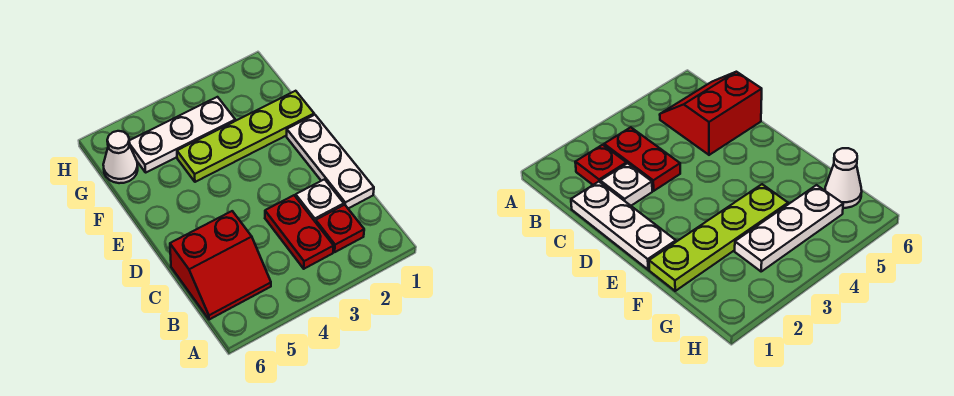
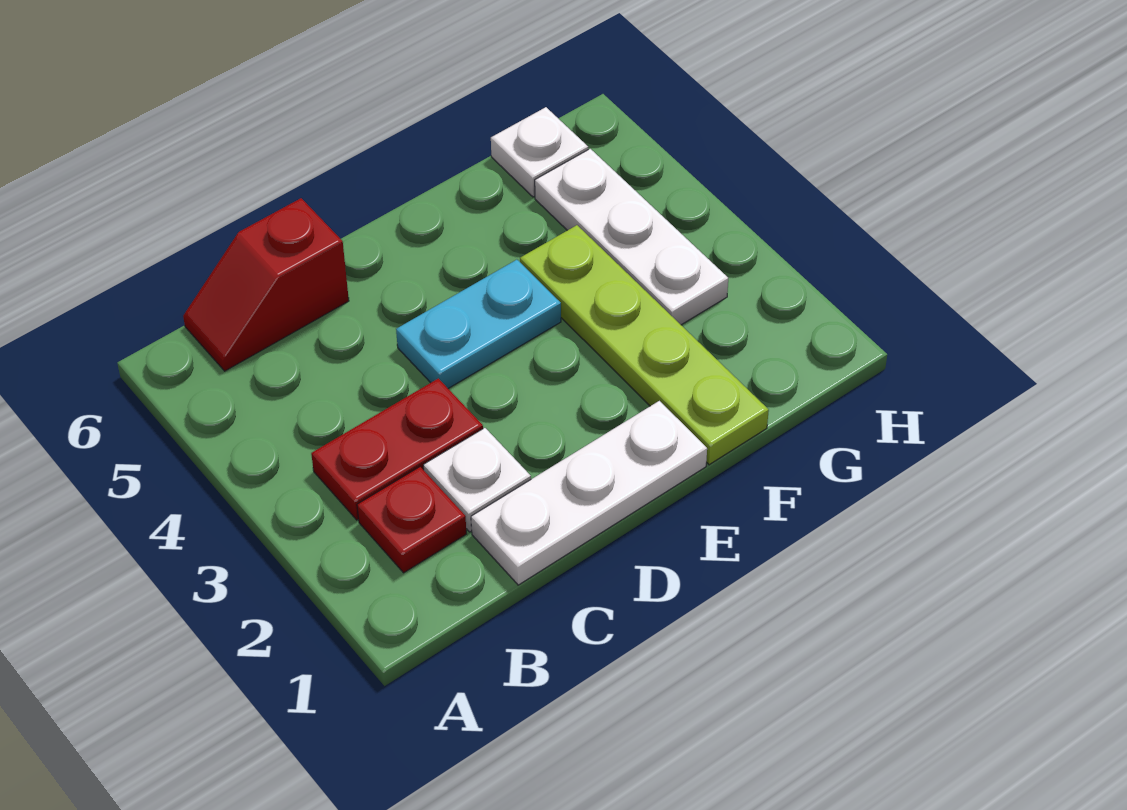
red 2x2 slope [170,211,271,320] -> red 1x2 slope [183,198,349,371]
none -> cyan 1x2 plate [396,260,561,388]
white 1x1 cone [103,131,138,183] -> white 1x1 plate [491,107,588,197]

